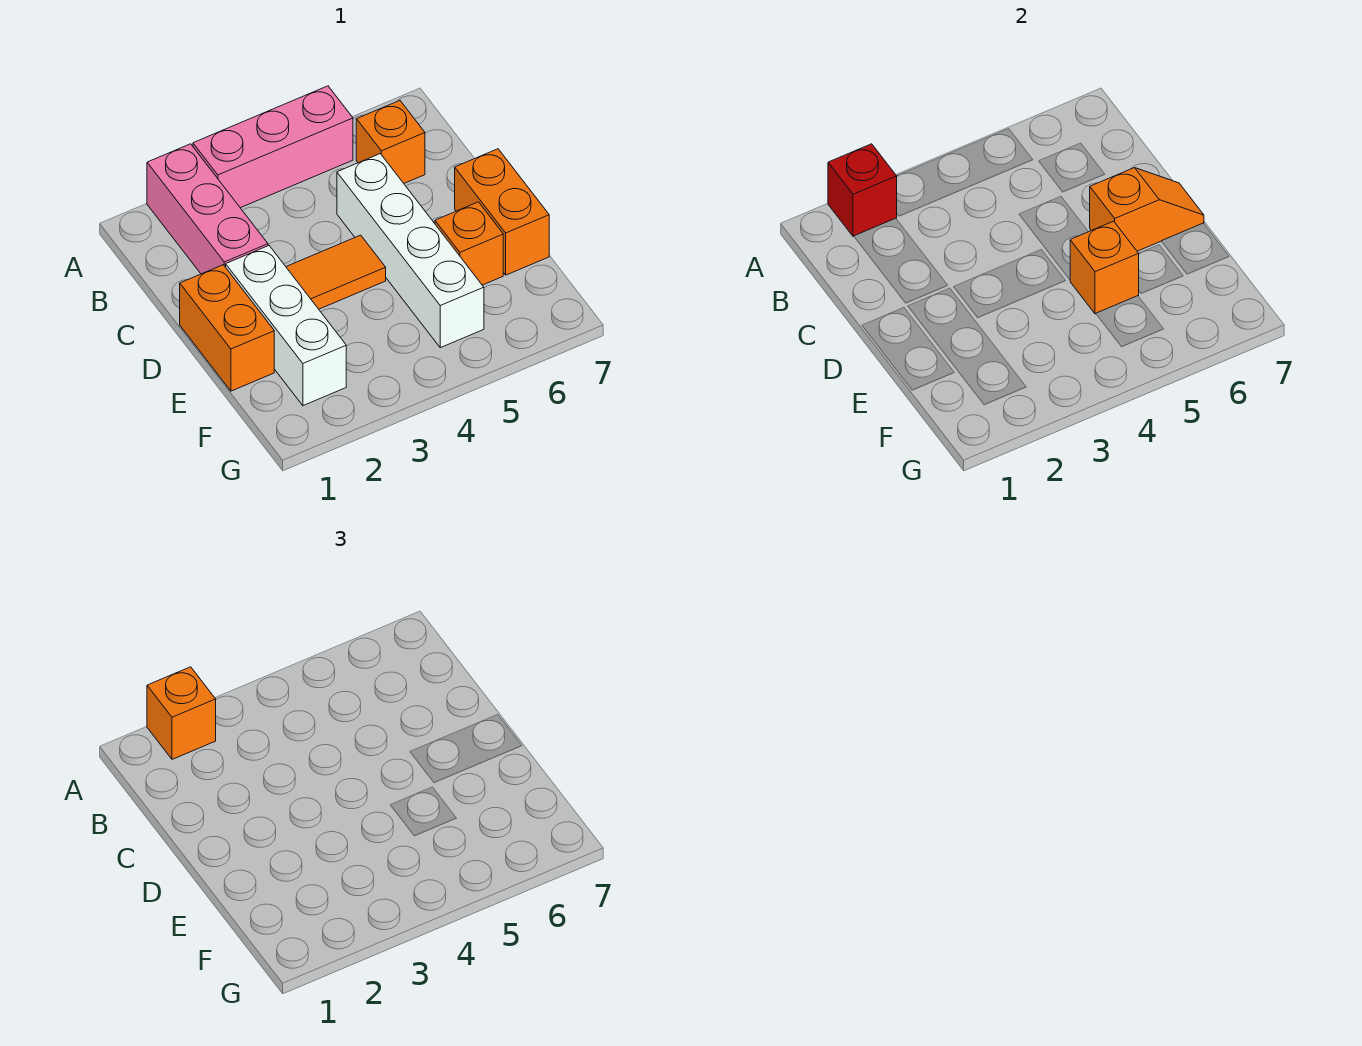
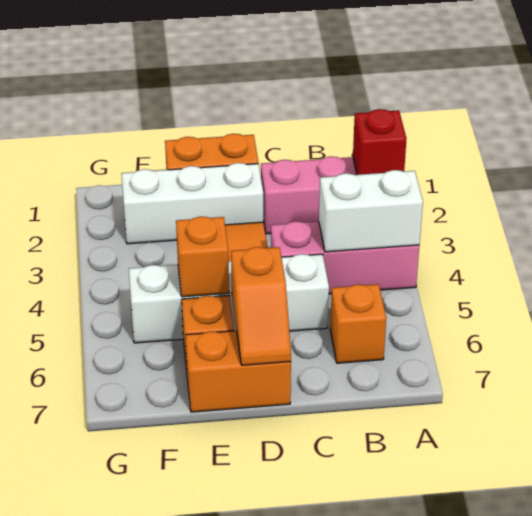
orange 1x1 brick [147,667,216,759] -> none
pink 1x3 brick [193,86,353,208] -> pink 1x3 brick turned to [271,221,419,294]
none -> white 1x2 brick [319,170,423,252]

